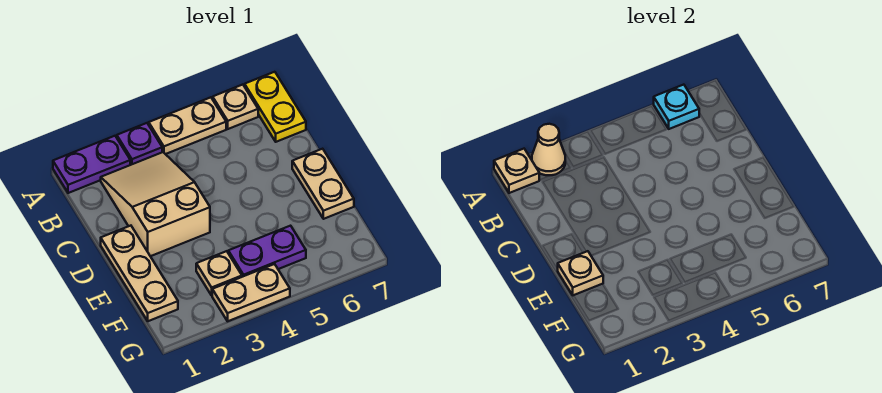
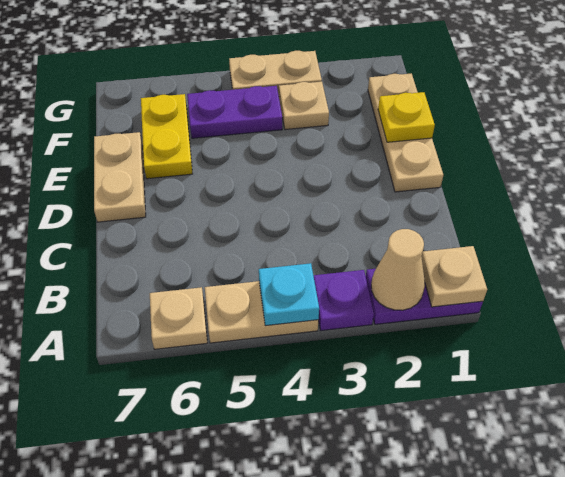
cyan 1x1 plate [654,85,699,129] -> cyan 1x1 plate moved to [259,263,319,326]
yellow 1x2 plate [245,72,306,142] -> yellow 1x2 plate moved to [141,94,192,179]
tan 2x3 slope [101,152,210,256] -> none
tan 1x1 plate [558,251,603,296] -> yellow 1x1 plate [378,92,435,142]

